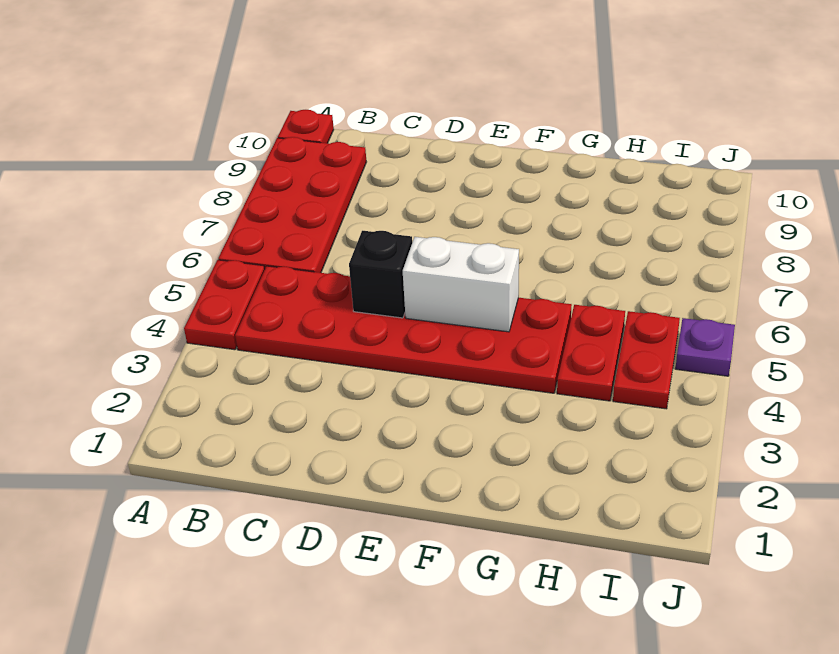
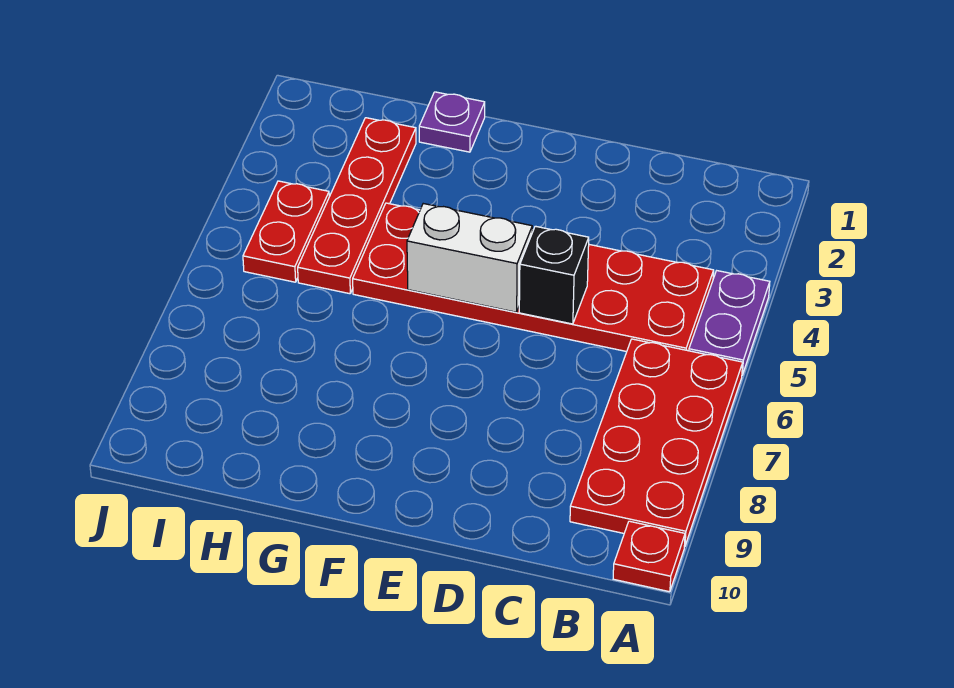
red 1x2 plate [184,260,265,350] -> purple 1x2 plate [689,271,770,375]
red 1x2 plate [557,305,625,401] -> red 1x4 plate [298,118,416,294]
purple 1x1 plate [675,318,735,376] -> purple 1x1 plate moved to [419,92,485,152]

